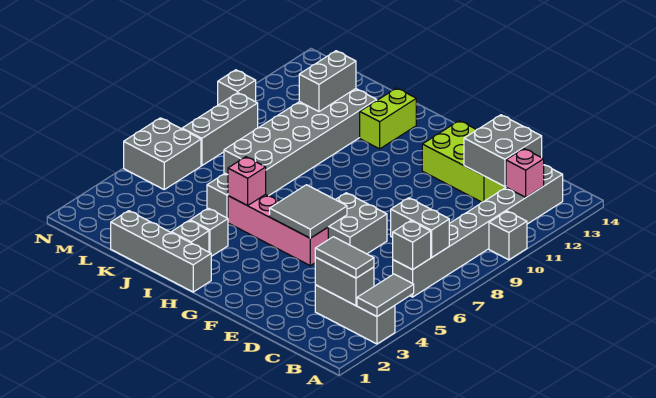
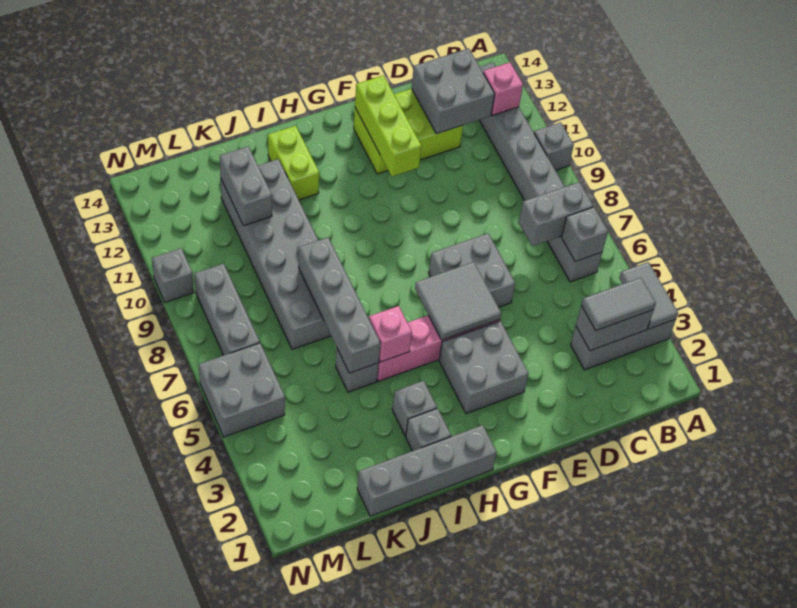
none -> grey 2x2 brick [439,321,529,414]
none -> lime 1x3 brick [355,75,422,176]
none -> grey 1x4 brick [299,237,381,373]

